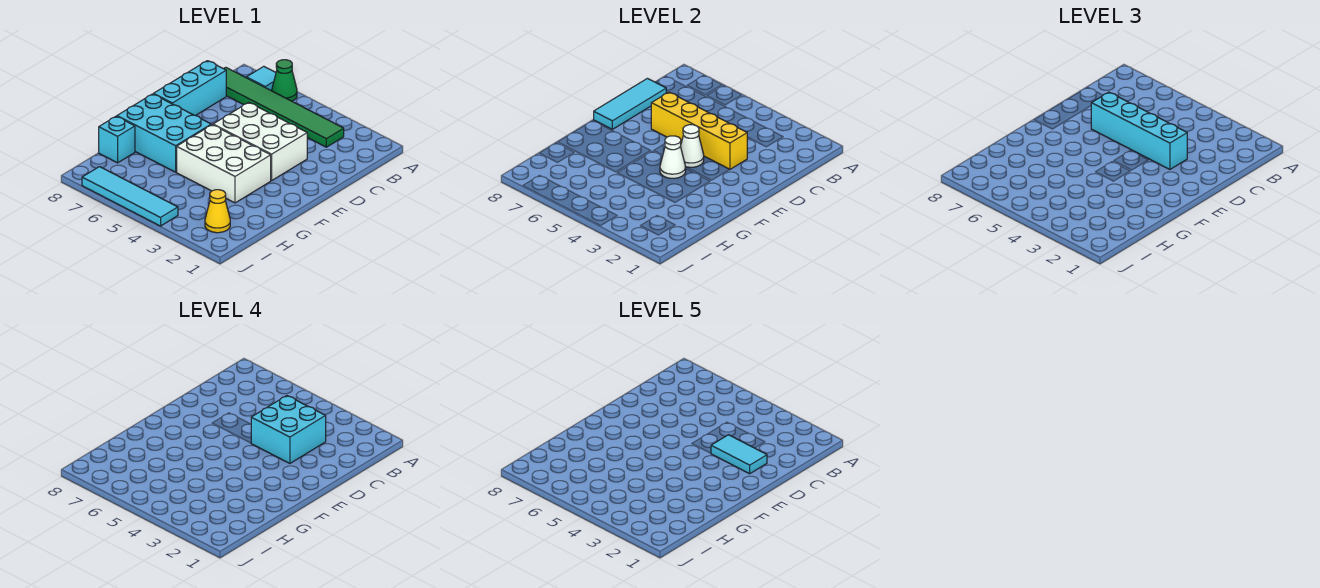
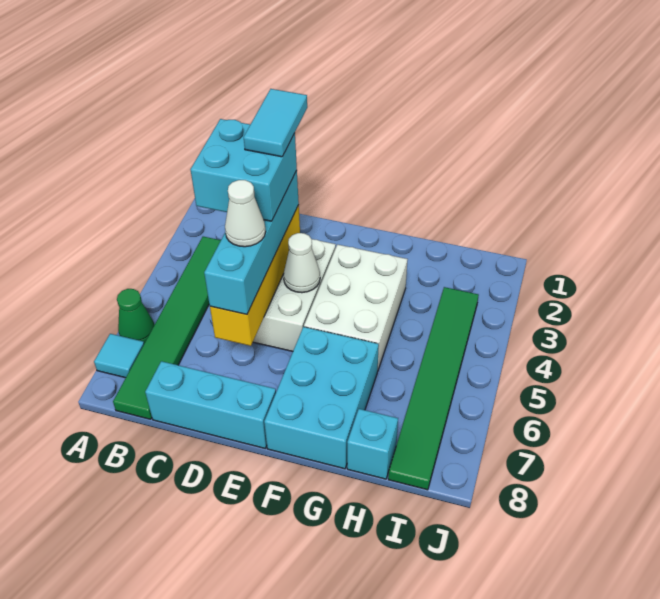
cyan 1x3 tile [594,78,666,129] -> none
white 1x1 cone [660,136,686,178] -> white 1x1 cone moved to [225,180,266,247]
yellow 1x1 cone [205,190,230,233] -> none
none -> green 1x6 tile [388,287,479,490]
cyan 1x4 tile [82,167,178,226] -> none

